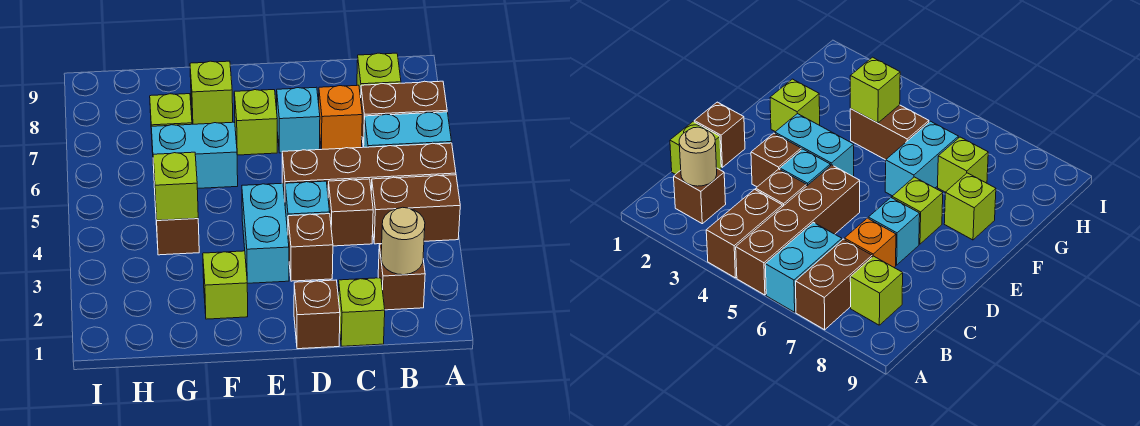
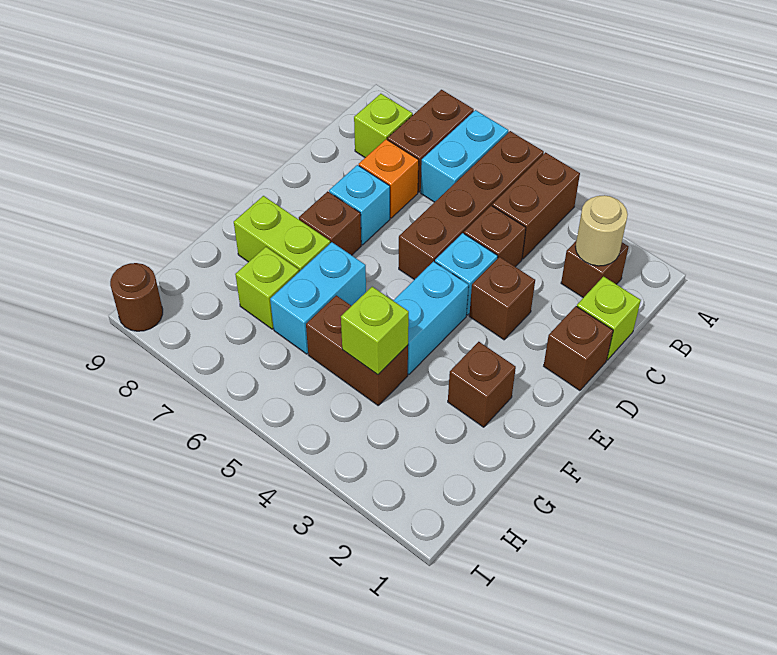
cyan 1x2 brick [242,183,289,283] -> cyan 1x2 brick turned to [393,261,469,375]
lime 1x1 brick [234,90,277,155] -> brown 1x1 brick [299,191,361,255]
lime 1x1 brick [203,251,248,319] -> brown 1x1 brick [448,342,516,427]
lime 1x1 brick [190,61,233,124] -> lime 1x2 brick [234,196,330,272]
none -> brown 1x1 round brick [110,263,163,331]

